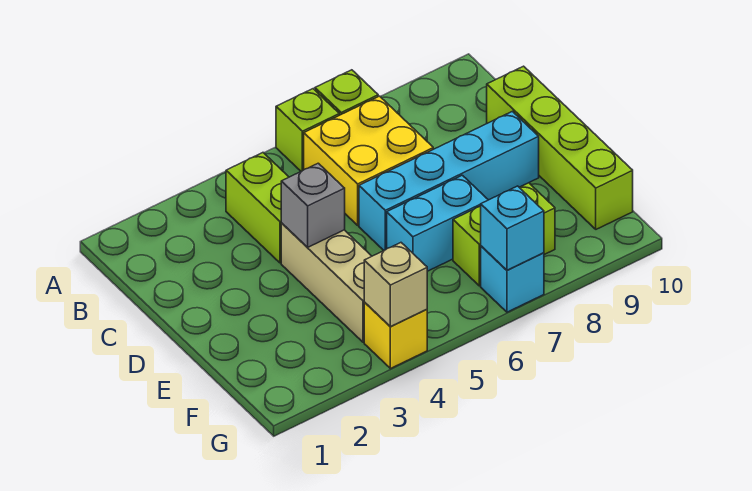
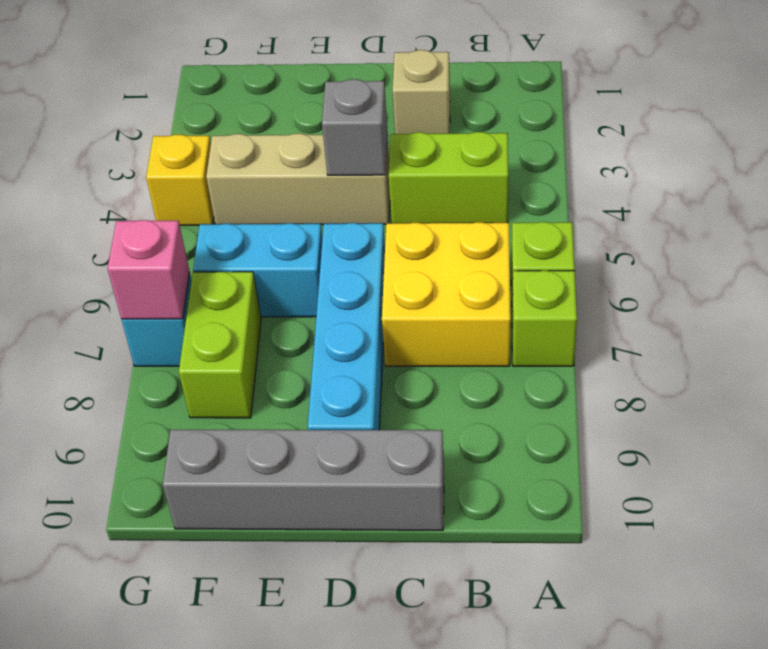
lime 1x4 brick [487,66,633,229] -> grey 1x4 brick [163,430,444,530]
cyan 1x2 brick [387,175,488,271] -> cyan 1x2 brick turned to [193,223,323,317]
tan 1x1 brick [364,243,427,327] -> tan 1x1 brick moved to [393,50,450,134]
cyan 1x1 brick [481,186,544,270] -> pink 1x1 brick [107,220,190,319]

